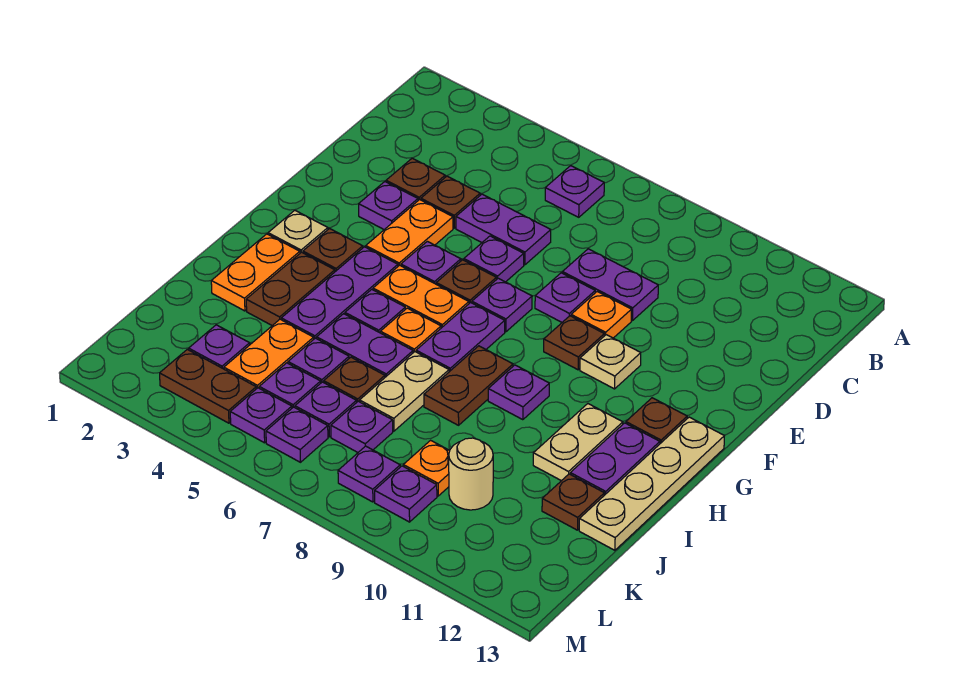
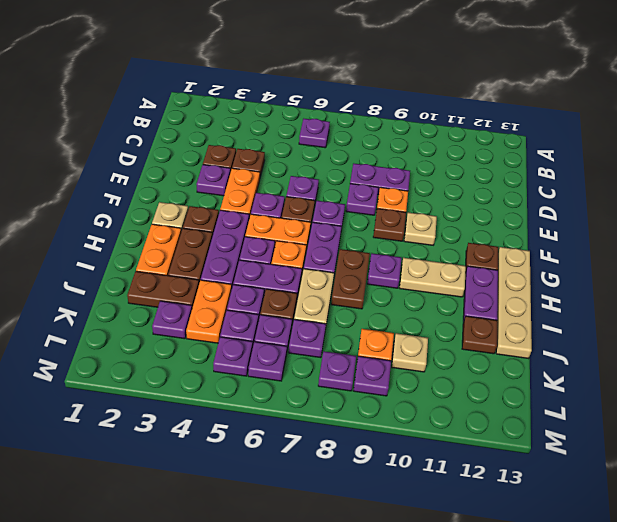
purple 1x2 plate [456,194,551,265] -> none
tan 1x2 plate [533,404,623,481] -> tan 1x2 plate turned to [400,258,466,297]
tan 1x1 round brick [449,438,493,510] -> tan 1x1 plate [392,333,428,372]
brown 1x2 plate [160,349,256,423] -> brown 1x2 plate moved to [127,271,199,308]

